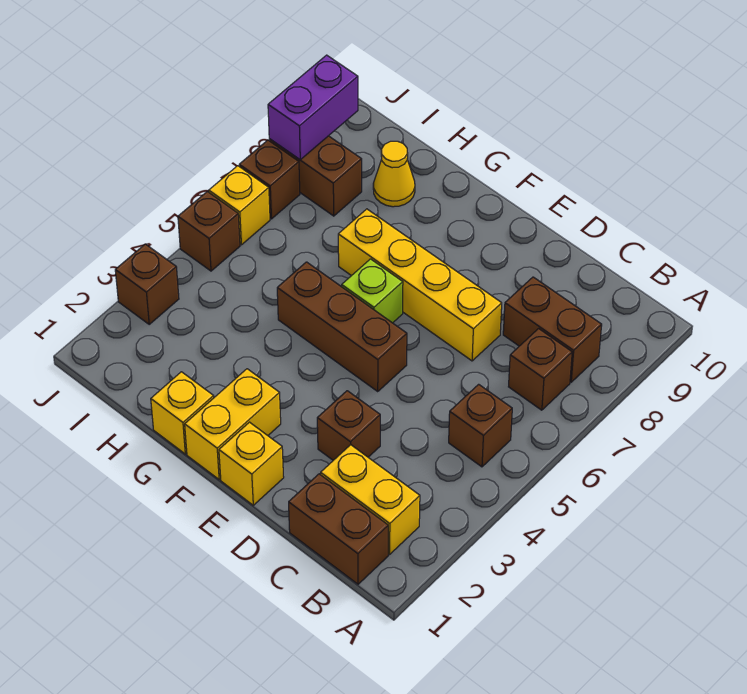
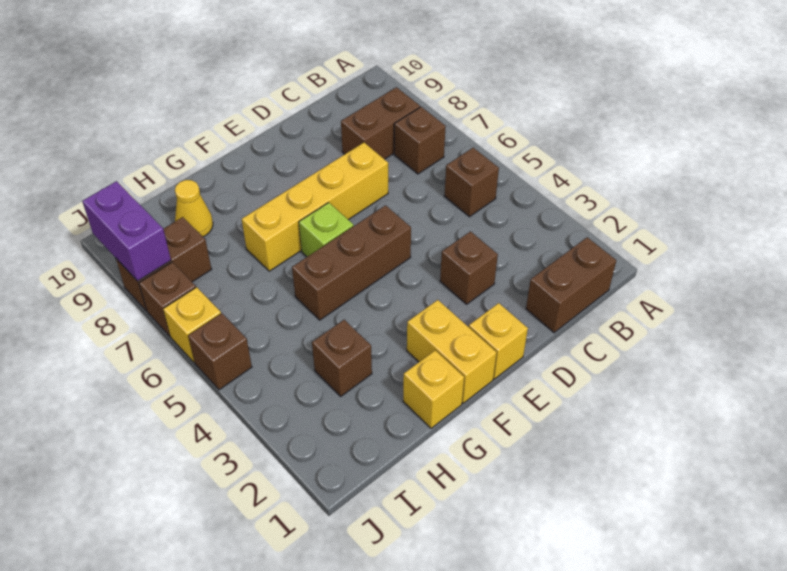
yellow 1x2 brick [321,445,420,554] -> none
brown 1x1 brick [115,244,179,324] -> brown 1x1 brick moved to [312,320,372,396]

